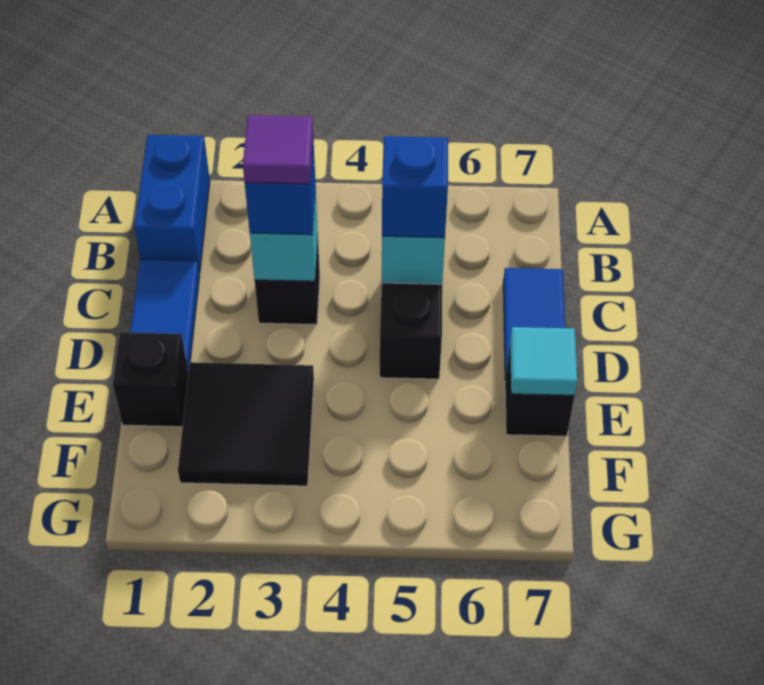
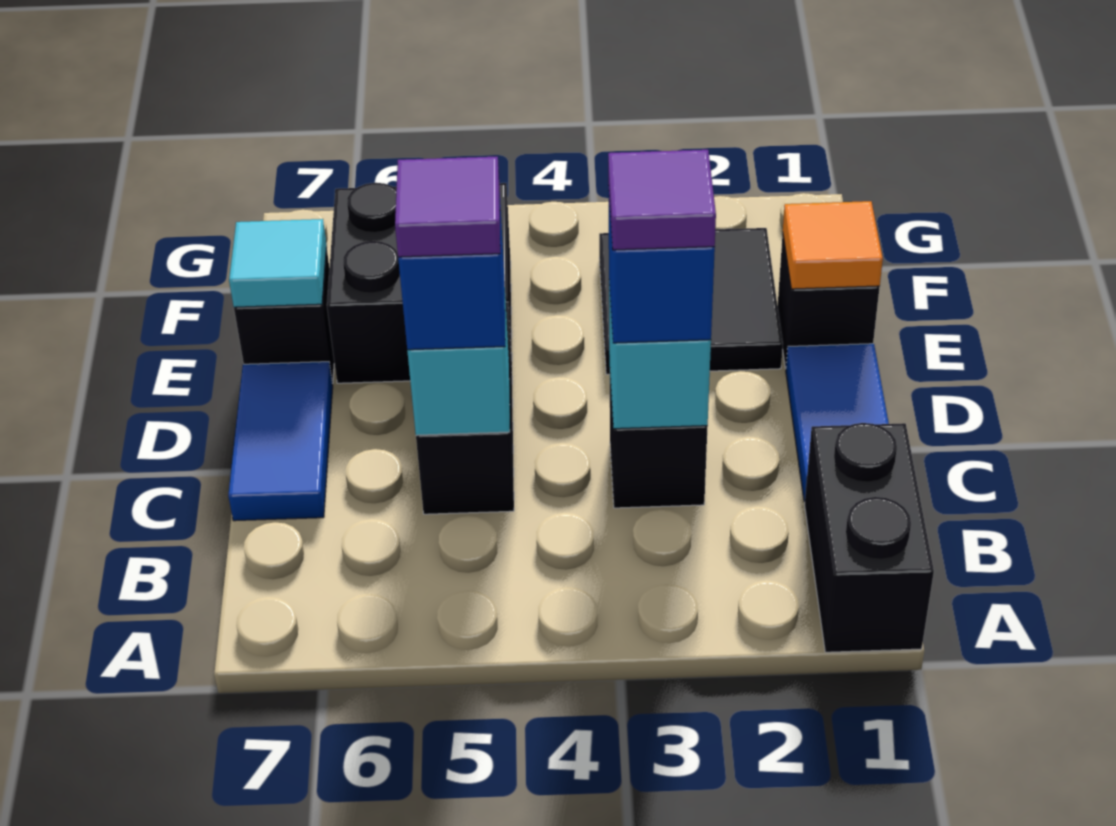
blue 1x2 brick [135,135,210,272] -> black 1x2 brick [805,423,934,652]
none -> purple 1x1 tile [395,157,500,257]
none -> orange 1x1 tile [783,201,883,289]
none -> black 2x2 brick [327,183,512,383]

